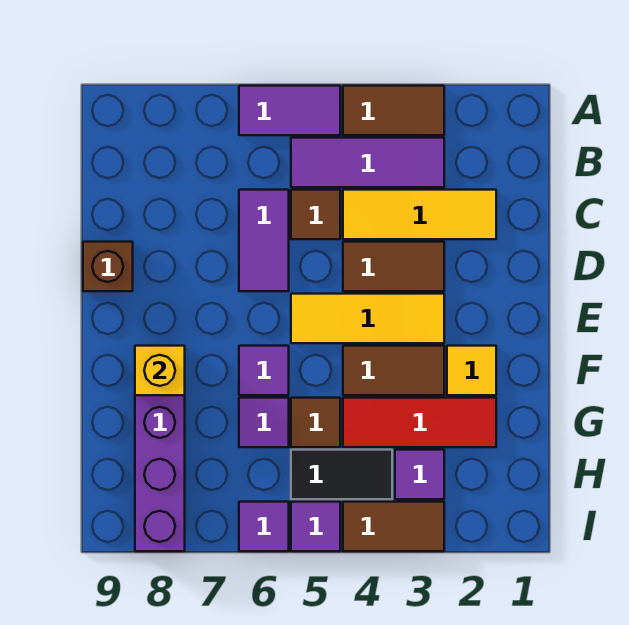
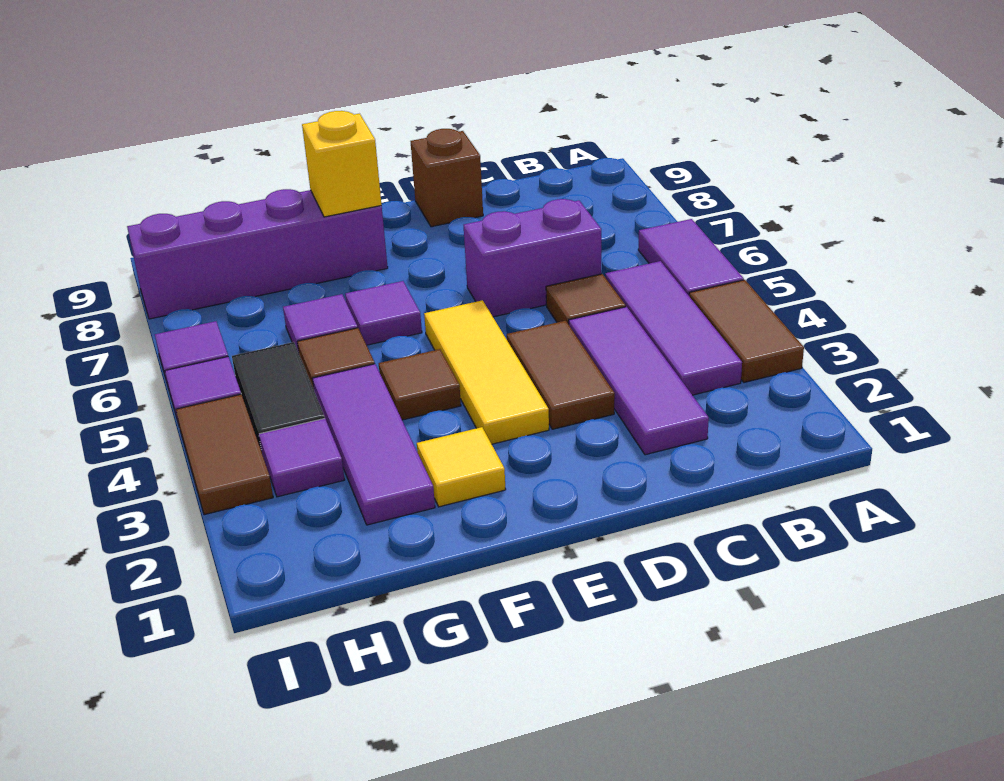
yellow 1x3 tile [343,190,496,239] -> purple 1x3 tile [569,307,709,455]
purple 1x2 tile [239,190,289,291] -> purple 1x2 brick [464,199,601,317]
brown 1x2 tile [343,346,444,395] -> brown 1x1 tile [379,349,461,420]
red 1x3 tile [343,398,496,447] -> purple 1x3 tile [312,364,435,525]

